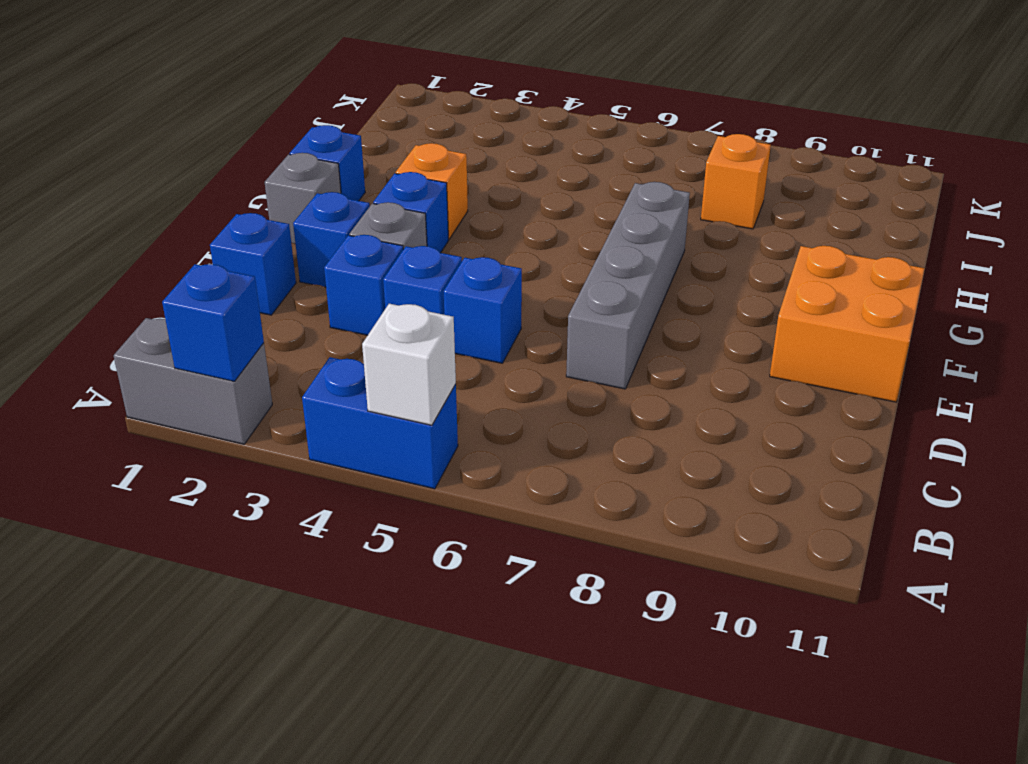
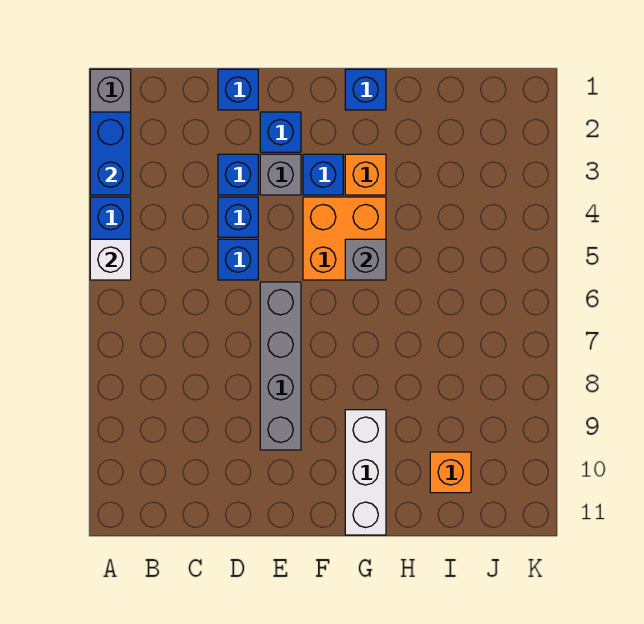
blue 1x1 brick [162,264,264,381] -> blue 1x2 brick [90,112,131,195]
grey 1x4 brick [566,182,690,389] -> grey 1x4 brick turned to [260,282,301,450]
orange 2x2 brick [770,246,925,402] -> orange 2x2 brick moved to [303,197,386,280]
grey 1x1 brick [265,153,341,244] -> grey 1x1 brick moved to [345,239,386,280]
none -> white 1x3 brick [345,410,386,535]
orange 1x1 brick [701,134,771,229] -> orange 1x1 brick moved to [430,452,471,493]

